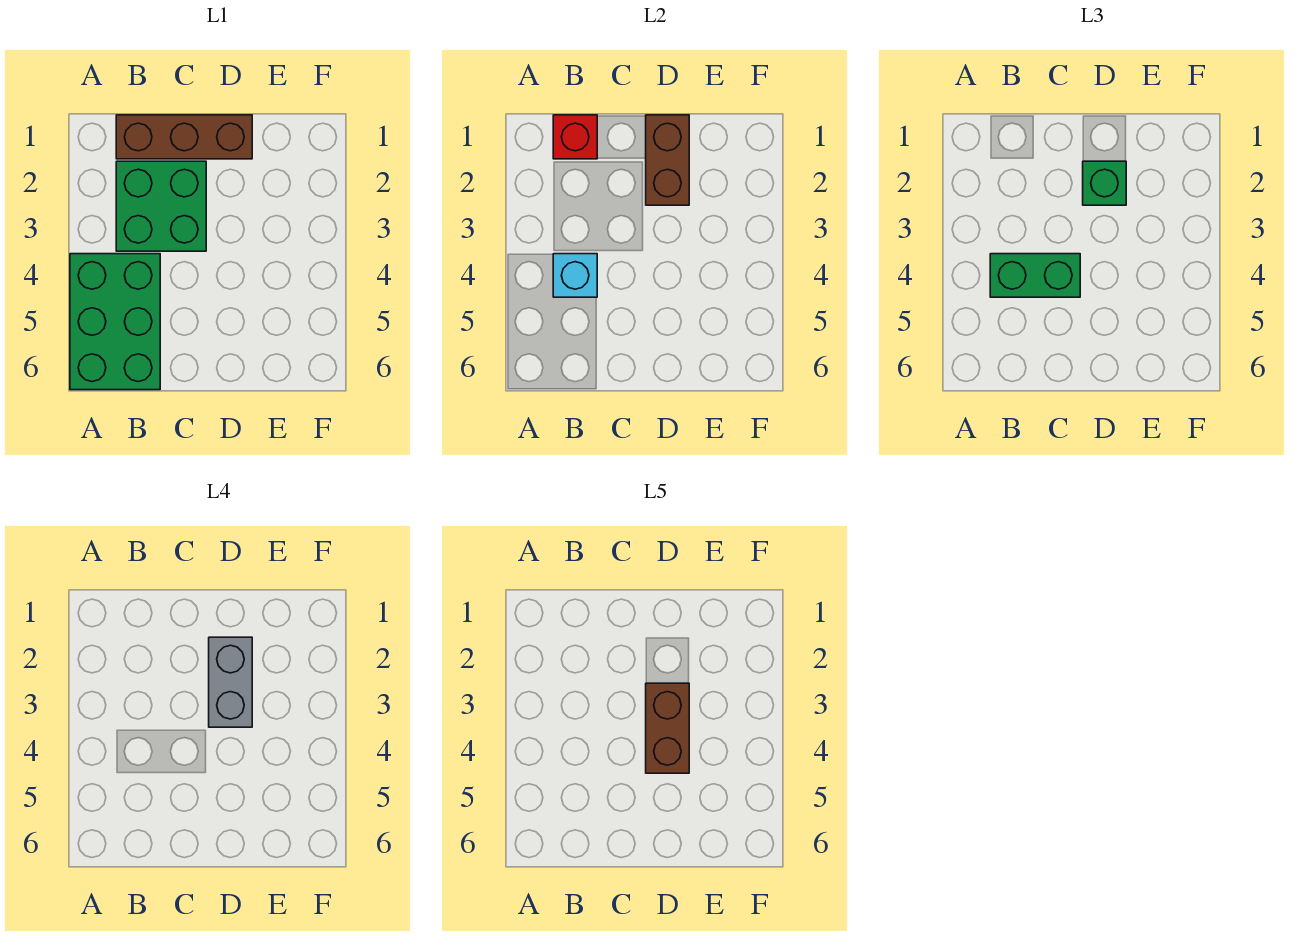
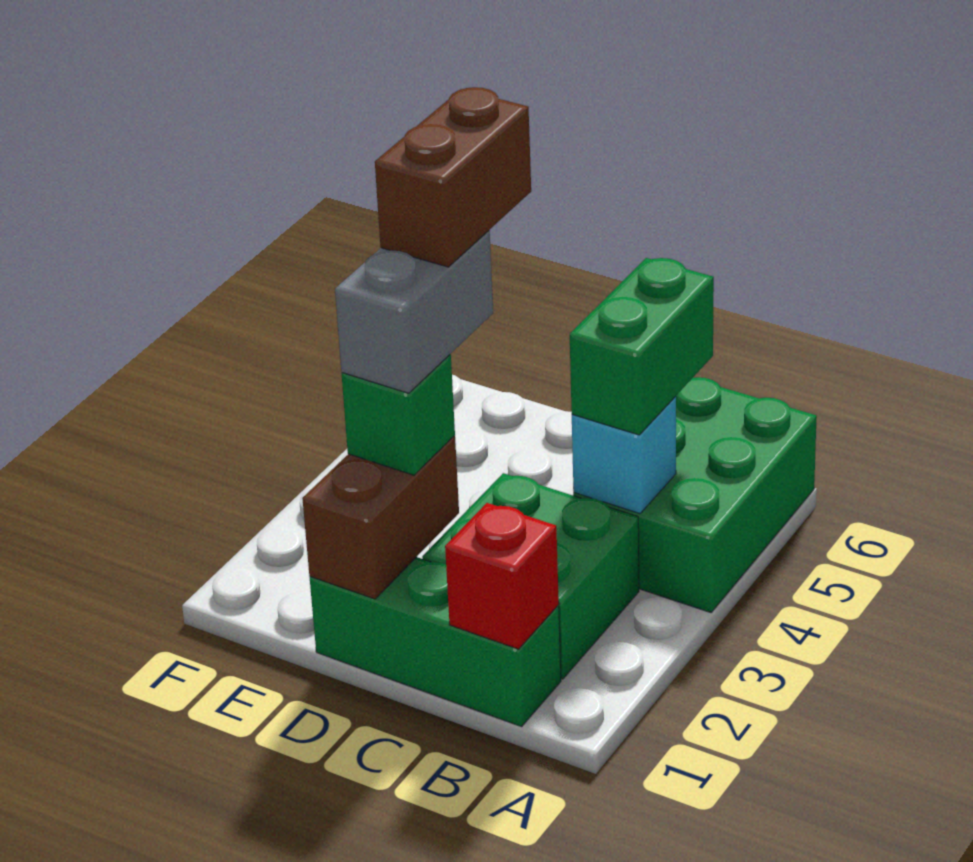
brown 1x3 brick [116,115,252,159] -> green 1x3 brick [310,557,561,727]
green 1x2 brick [990,254,1080,297] -> green 1x2 brick turned to [570,258,714,435]

